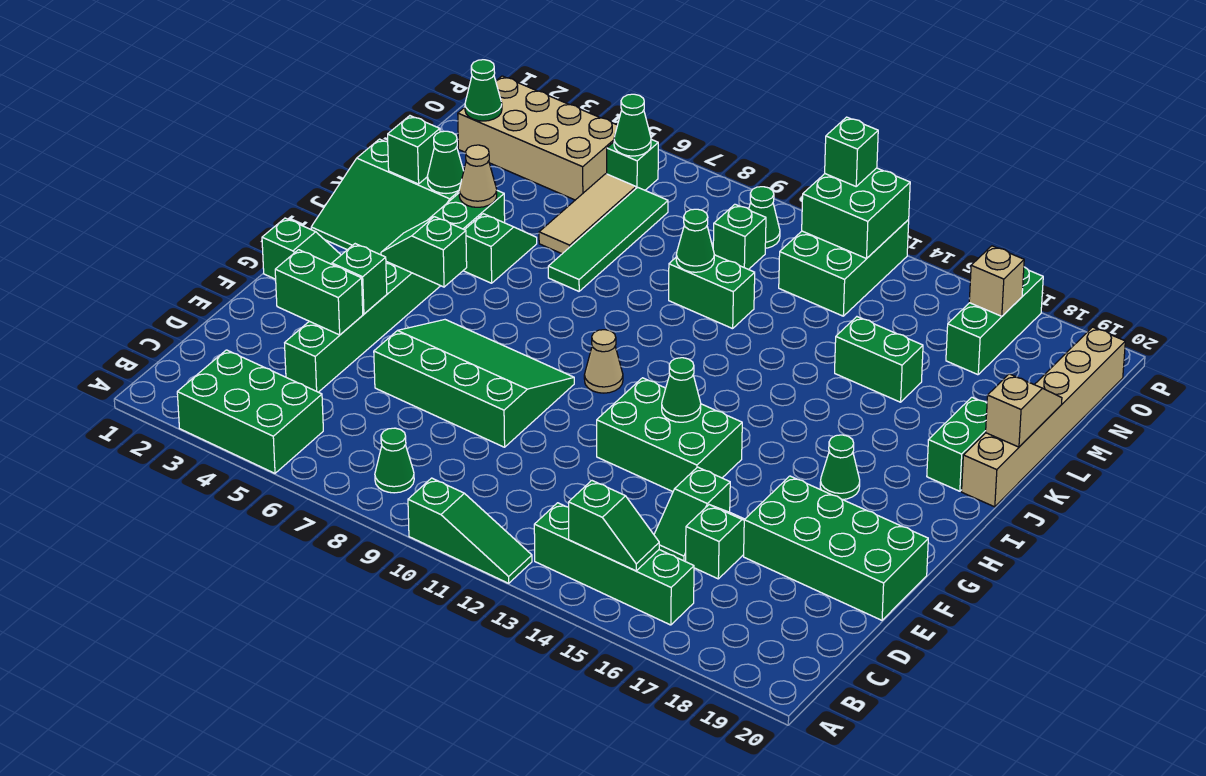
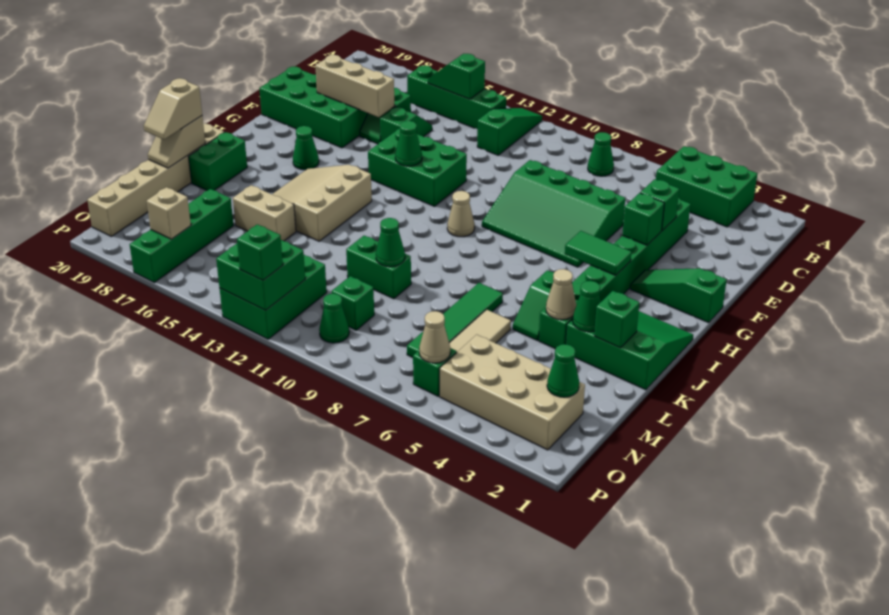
green 1x3 slope [408,478,532,583] -> green 1x3 slope turned to [477,108,542,155]
green 1x2 brick [275,250,363,335] -> green 1x1 brick [640,179,679,231]
none -> tan 1x3 brick [315,55,395,117]
green 1x2 slope [381,217,467,287] -> green 1x2 tile [565,231,631,275]
none -> tan 3x3 slope [272,165,372,241]
none -> tan 1x2 slope [144,78,202,140]
green 1x2 brick [835,317,923,402] -> tan 1x2 brick [233,185,296,241]
green 1x3 brick [946,267,1043,375] -> green 1x4 brick [130,189,234,282]
green 1x1 cone [614,94,651,156] -> tan 1x1 cone [419,311,450,363]

